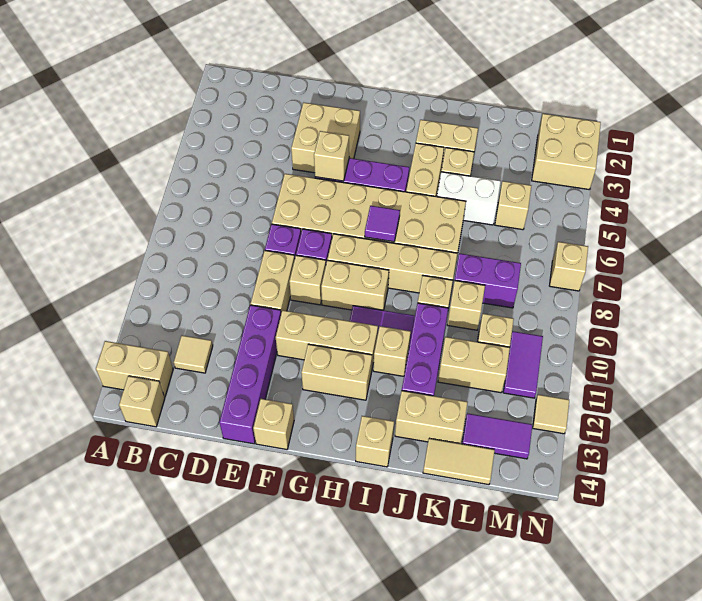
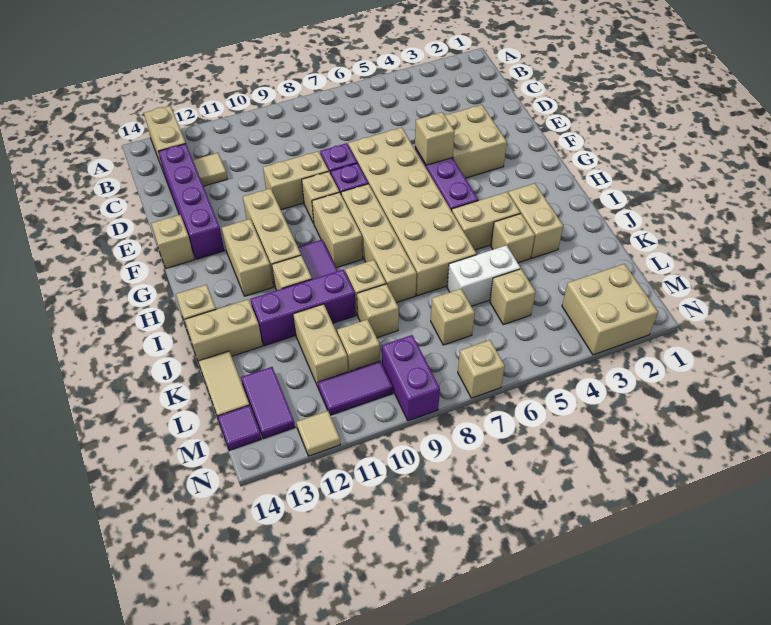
tan 1x1 brick [119,376,165,427] -> tan 1x1 brick moved to [431,289,475,345]
purple 1x4 brick [220,305,281,444] -> purple 1x4 brick turned to [158,144,224,259]
purple 1x1 tile [365,206,400,242] -> purple 1x1 tile moved to [217,405,261,451]
white 1x2 brick [437,172,501,225] -> white 1x2 brick turned to [447,245,520,306]
tan 1x2 brick [395,391,468,444] -> tan 1x2 brick turned to [185,299,263,363]
purple 1x2 brick [455,253,521,308] -> purple 1x2 brick moved to [382,335,440,421]

